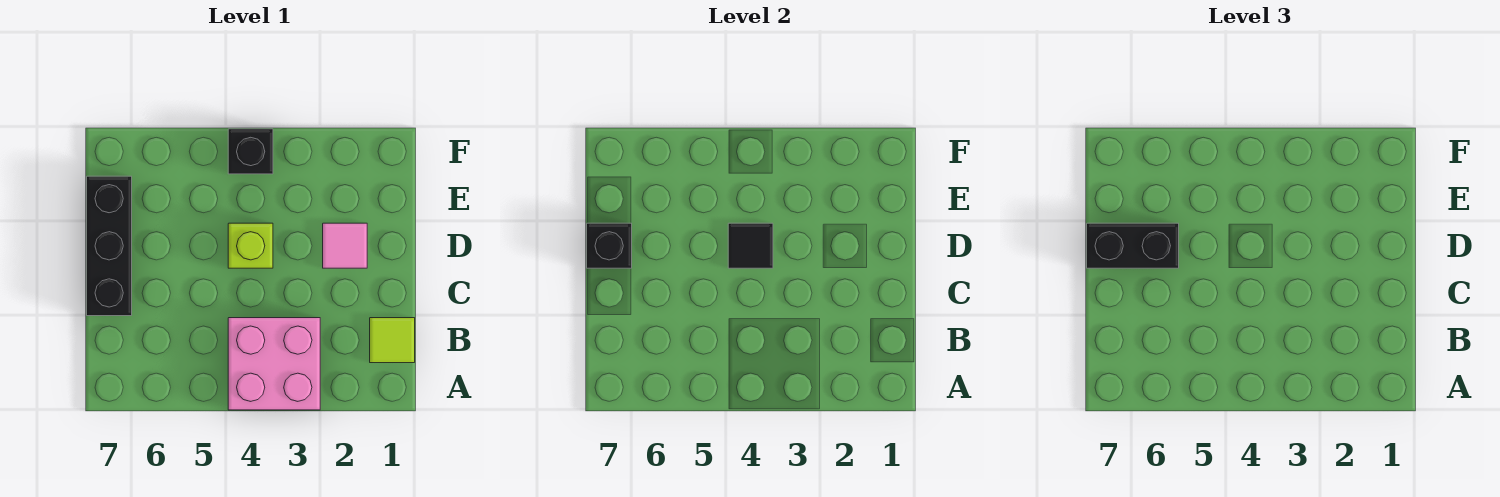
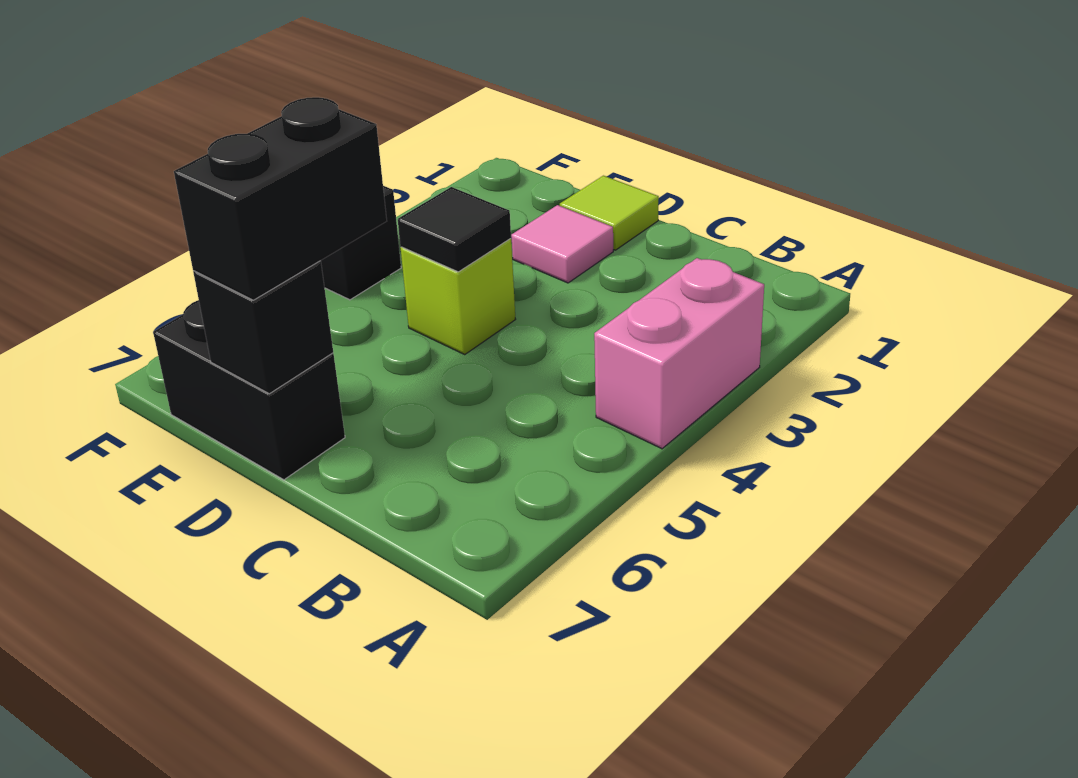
pink 2x2 brick [228,318,320,410] -> pink 1x2 brick [594,258,764,449]
lime 1x1 tile [370,318,415,363] -> lime 1x1 tile moved to [560,176,659,250]
black 1x3 brick [87,176,132,316] -> black 1x2 brick [153,300,345,480]

